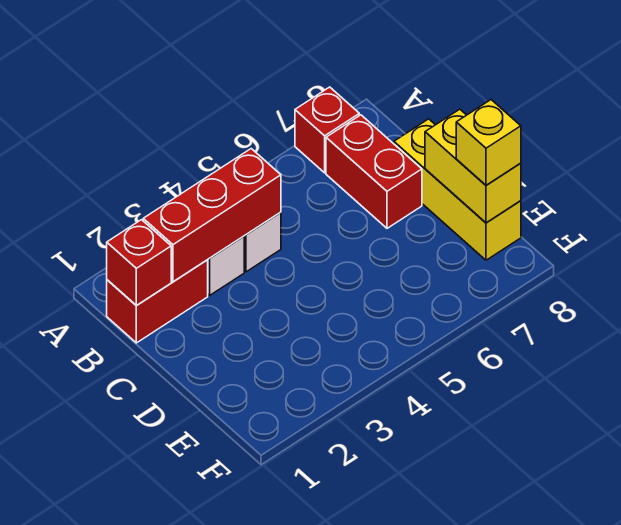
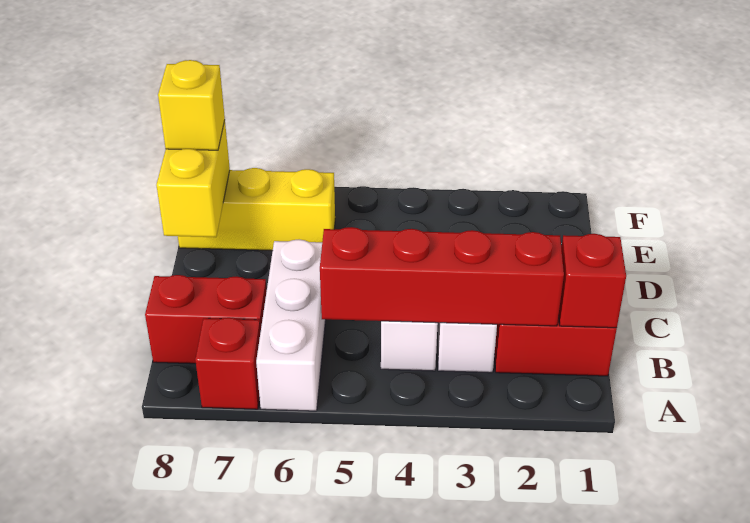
none -> white 1x3 brick [256,240,326,411]
red 1x3 brick [143,149,281,282] -> red 1x4 brick [320,227,564,326]
red 1x2 brick [326,115,422,228] -> red 1x2 brick turned to [145,275,267,364]
yellow 1x3 brick [394,119,521,260] -> yellow 1x3 brick turned to [178,168,335,251]

